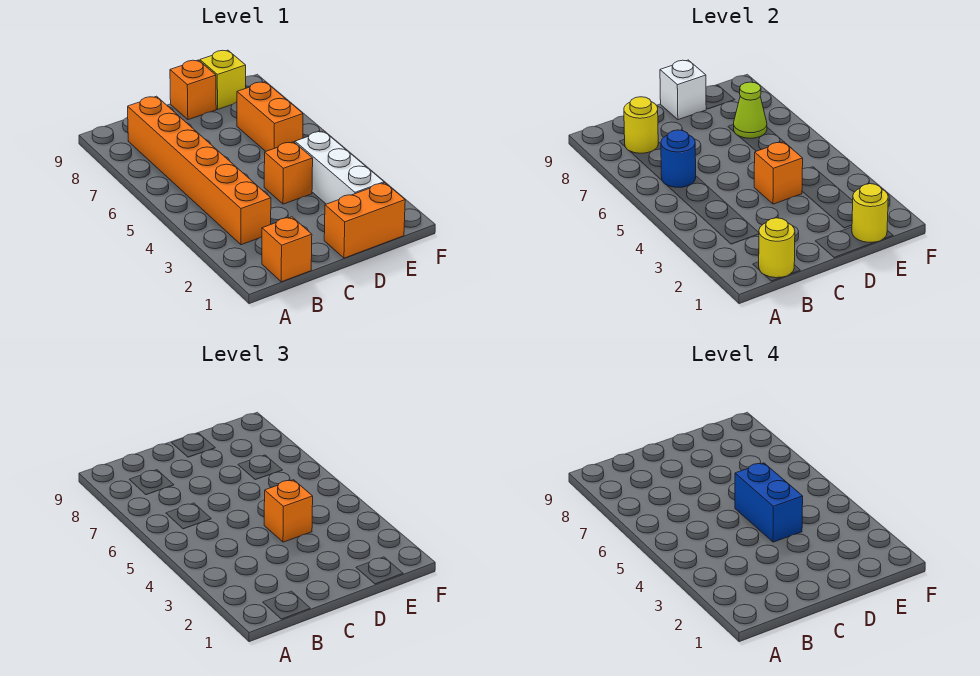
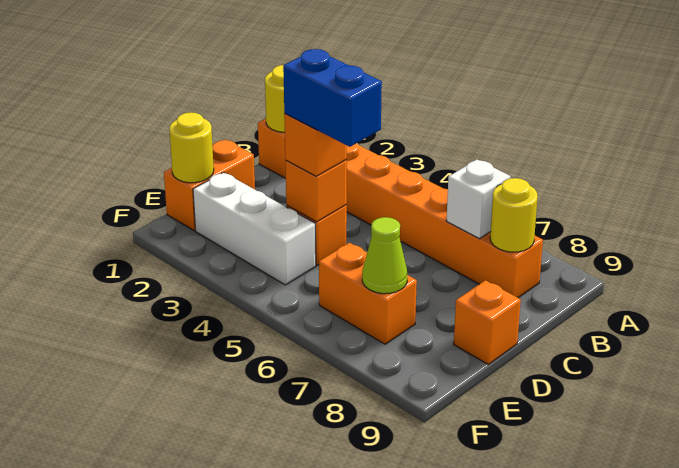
blue 1x1 round brick [661,130,696,187] -> none
white 1x1 brick [660,60,706,120] -> white 1x1 brick moved to [447,160,510,239]
yellow 1x1 brick [200,50,246,109] -> none

